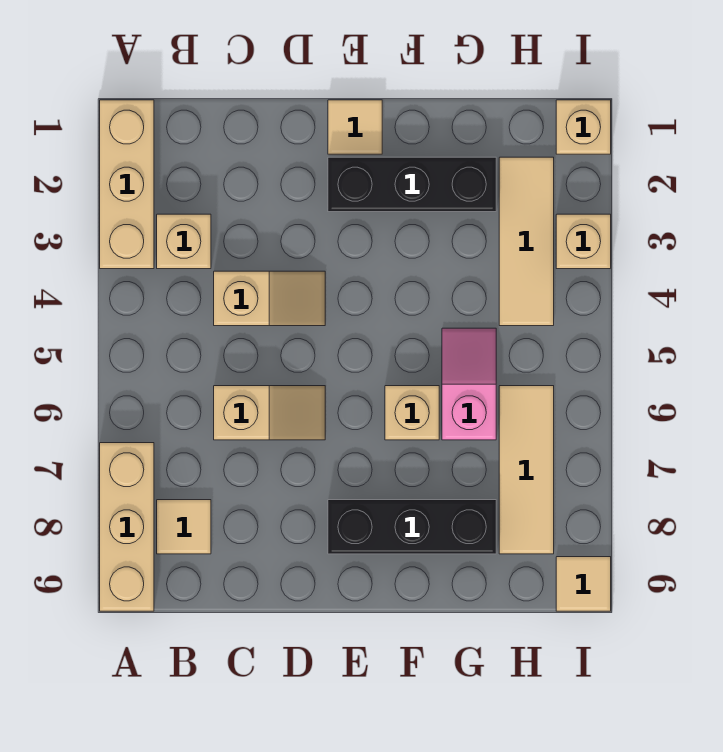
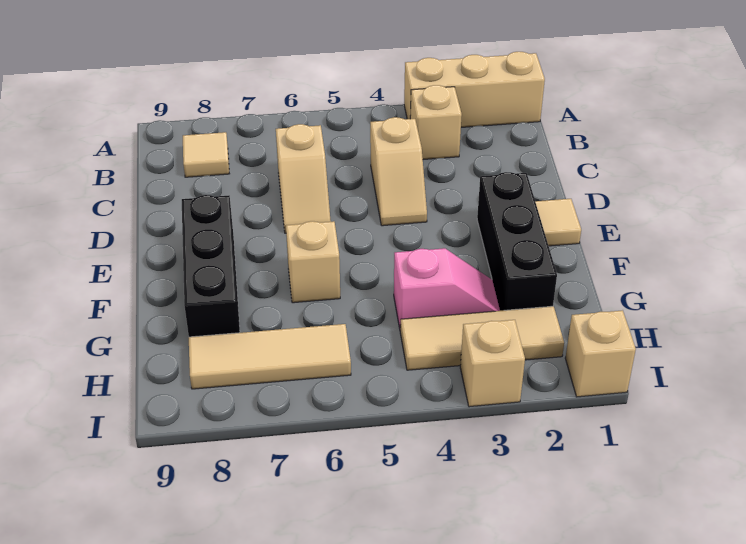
tan 1x3 brick [100,443,154,611] -> none
pink 1x2 slope [442,328,496,440] -> pink 1x2 slope moved to [394,248,500,328]
tan 1x1 tile [556,557,611,611] -> none

